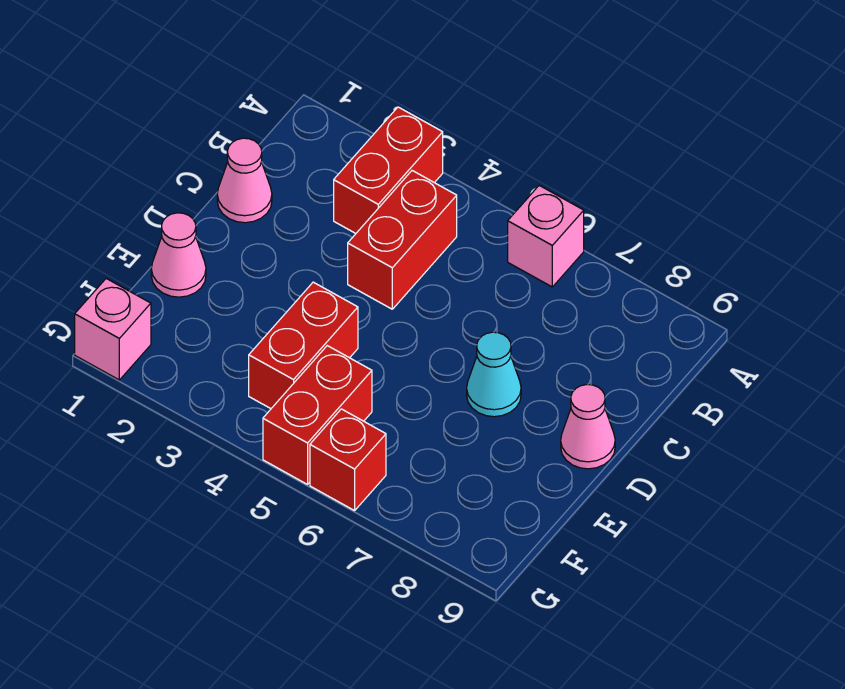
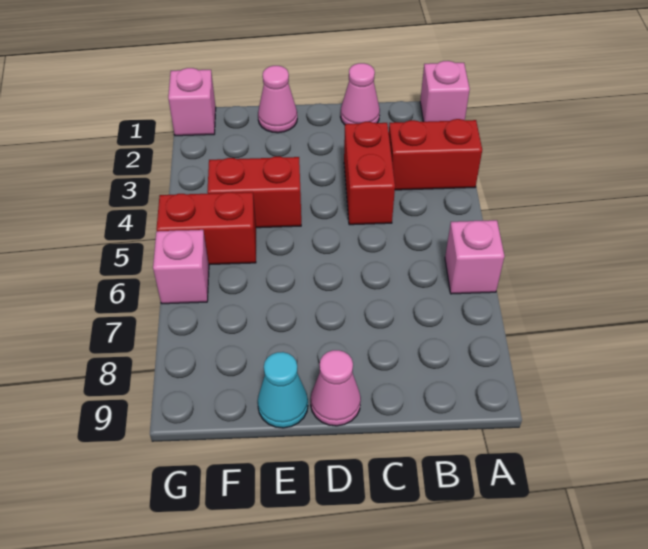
none -> pink 1x1 brick [420,61,470,122]
red 1x2 brick [348,171,457,309] -> red 1x2 brick turned to [344,122,395,225]
cyan 1x1 cone [467,332,521,417] -> cyan 1x1 cone moved to [258,352,308,428]
red 1x1 brick [310,409,386,511] -> pink 1x1 brick [153,230,209,304]

